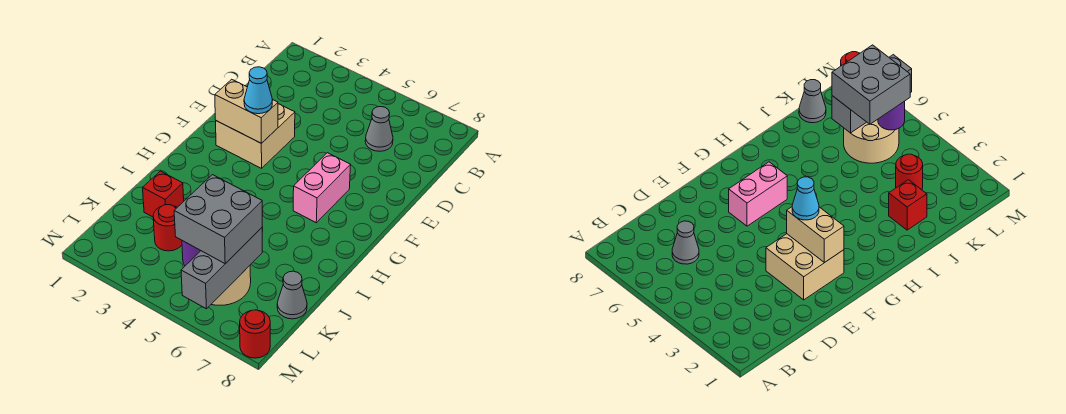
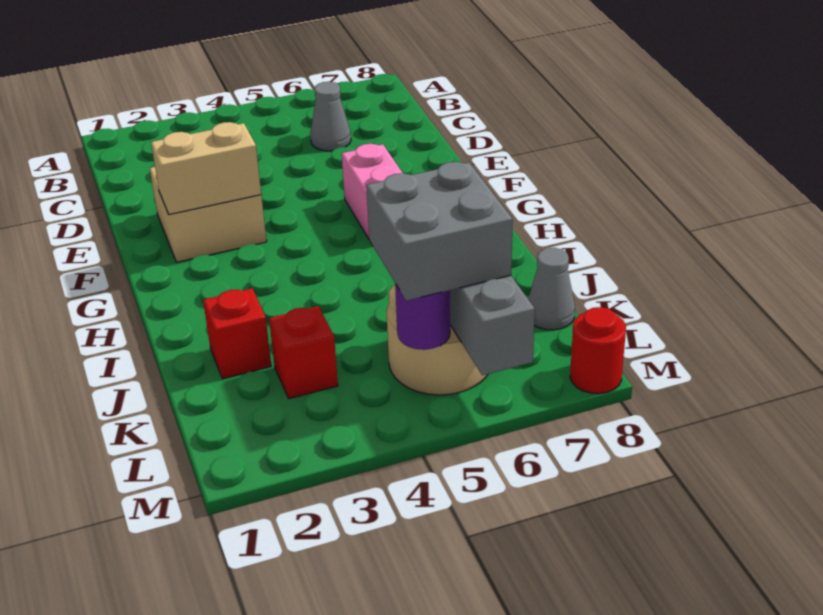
cyan 1x1 cone [244,67,272,114] -> none
red 1x1 round brick [153,205,182,251] -> red 1x1 brick [269,306,338,399]

